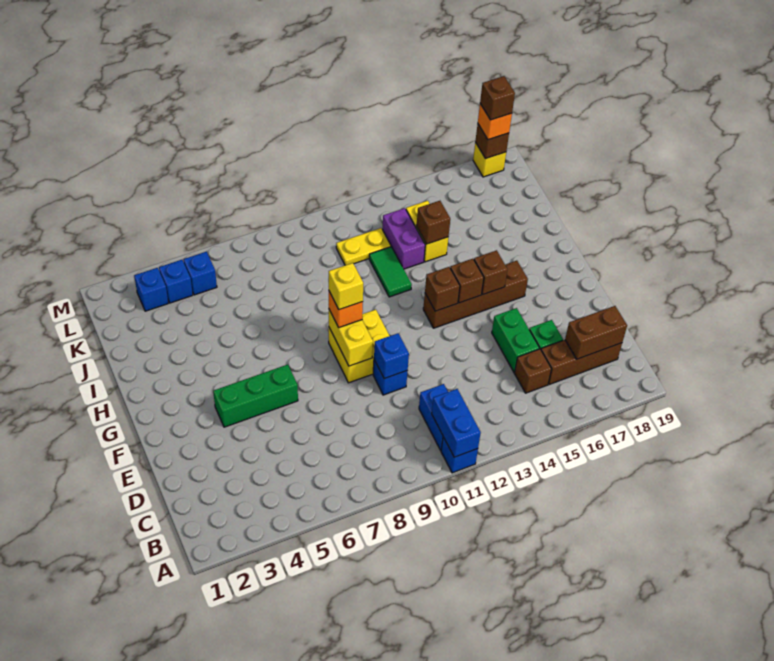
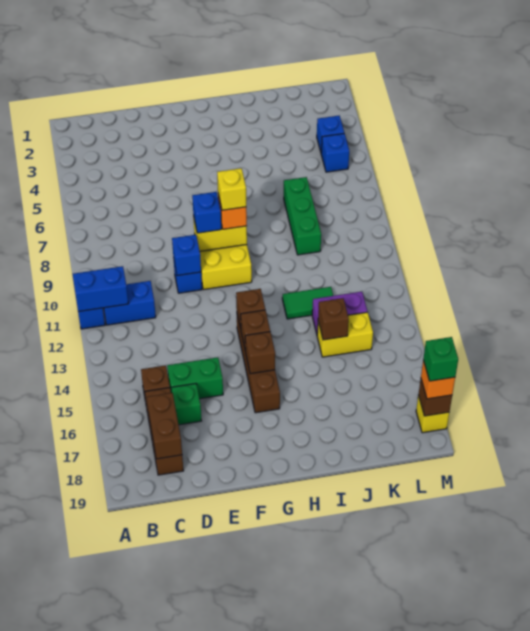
green 1x3 brick [213,365,298,427] -> green 1x3 brick moved to [284,177,321,255]
yellow 1x2 plate [336,228,391,265] -> none
blue 1x1 brick [134,268,168,311] -> blue 1x1 brick moved to [192,192,221,233]
brown 1x1 brick [480,76,515,120] -> green 1x1 brick [423,337,458,381]

